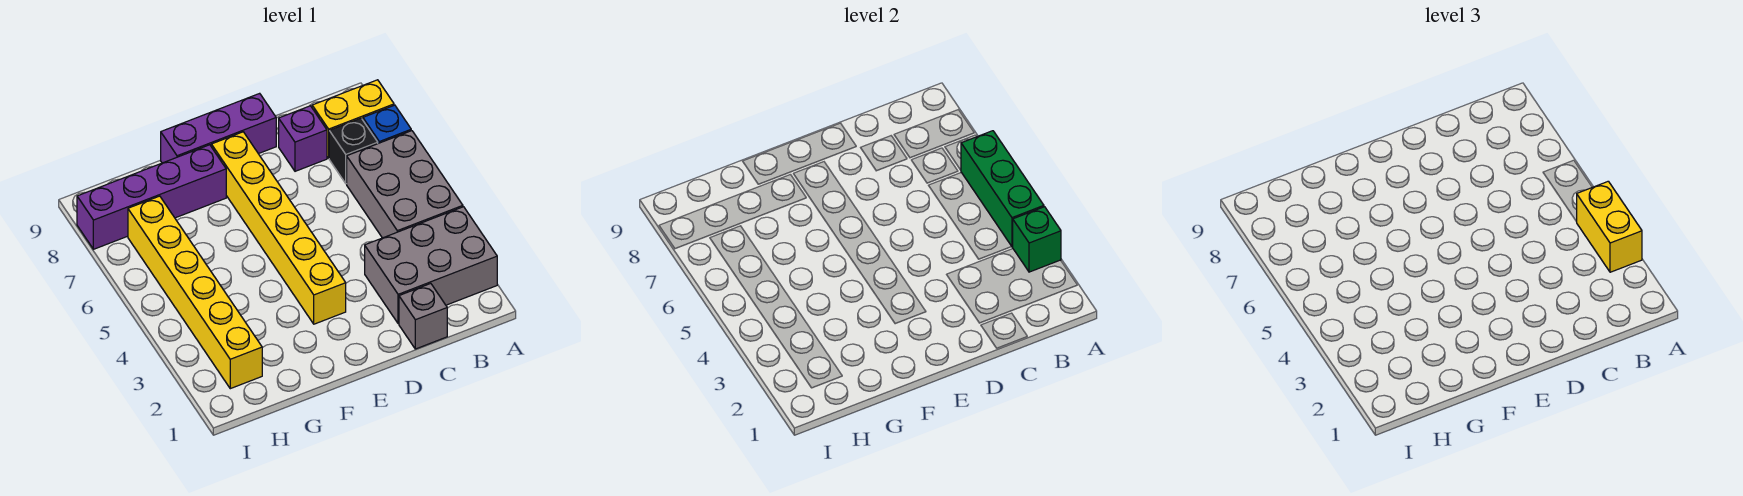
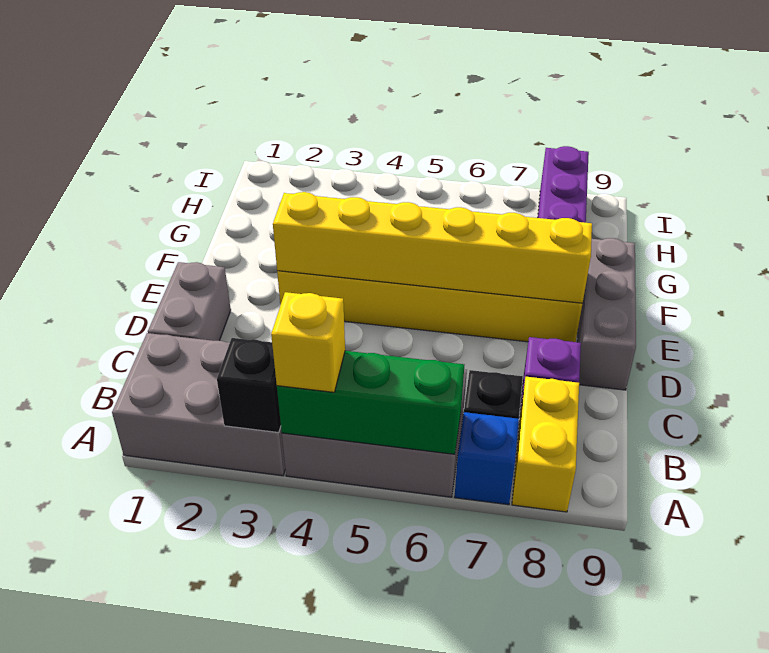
grey 2x3 brick [365,207,497,324] -> grey 2x3 brick turned to [112,333,285,476]
green 1x1 brick [1013,207,1061,272] -> black 1x1 brick [217,338,281,433]
yellow 1x2 brick [1576,181,1642,272] -> yellow 1x1 brick [271,292,345,392]
grey 1x1 brick [399,283,447,349] -> grey 1x2 brick [148,262,231,341]
purple 1x3 brick [161,93,276,163] -> grey 1x3 brick [577,238,636,390]
yellow 1x6 brick [128,196,262,389] -> yellow 1x6 brick moved to [273,192,592,303]

